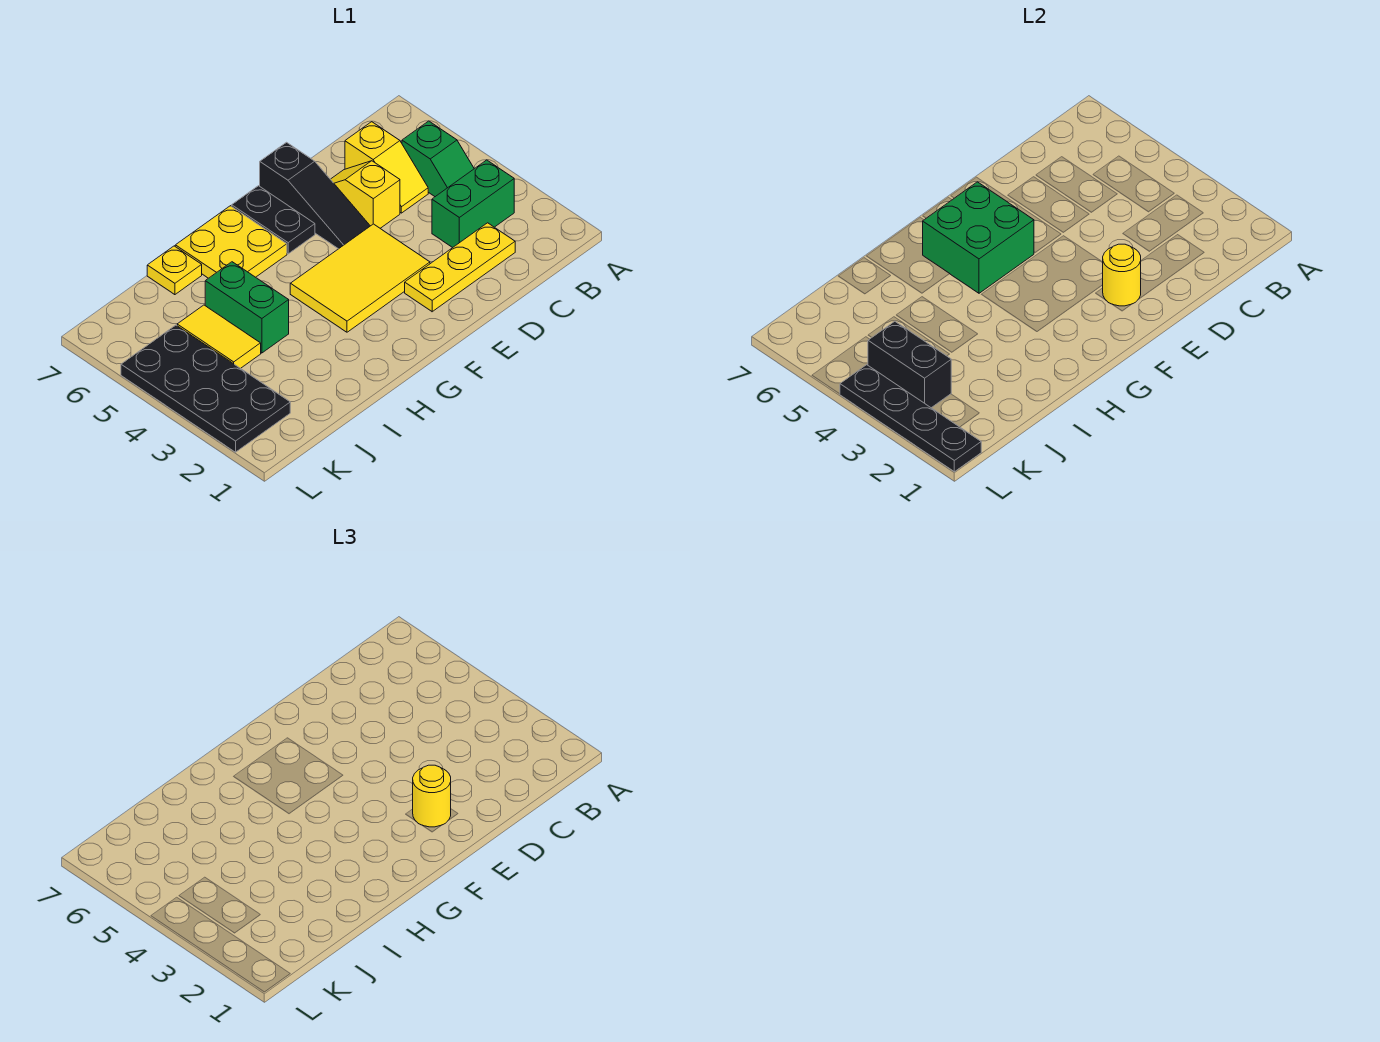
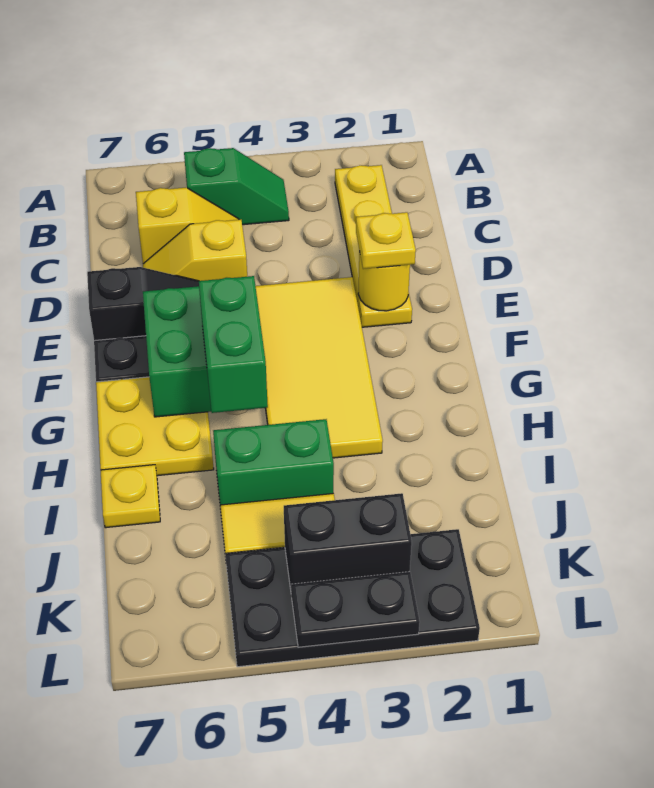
green 1x2 brick [432,160,514,248] -> green 1x2 brick moved to [199,276,268,413]
yellow 1x3 plate [405,223,515,312] -> yellow 1x4 plate [335,165,412,327]
yellow 1x1 round brick [413,765,451,827] -> yellow 1x1 plate [356,212,416,269]
yellow 2x3 tile [290,224,430,332] -> yellow 2x4 tile [256,277,383,458]
black 1x4 plate [840,365,981,472] -> black 1x2 plate [291,572,420,647]

